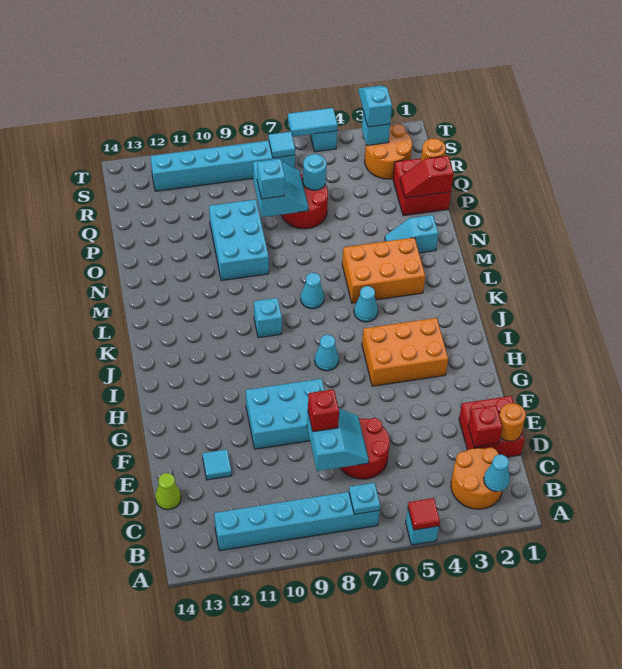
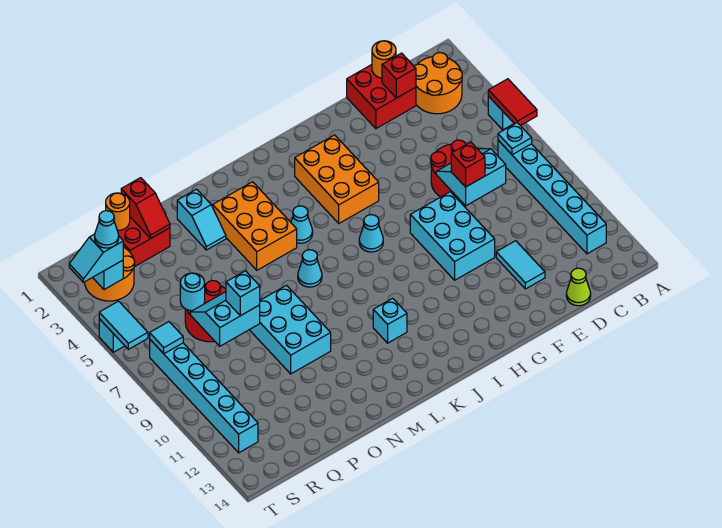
red 1x1 tile [408,498,440,530] -> red 1x2 tile [488,79,537,126]
cyan 1x1 cone [484,455,510,492] -> cyan 1x1 cone moved to [95,211,119,248]
cyan 1x1 tile [202,450,231,480] -> cyan 1x2 tile [496,241,545,289]
cyan 1x1 brick [254,298,282,338] -> cyan 1x1 brick moved to [373,298,407,343]
cyan 2x3 brick [209,200,269,280] -> cyan 2x3 brick turned to [250,285,331,374]

